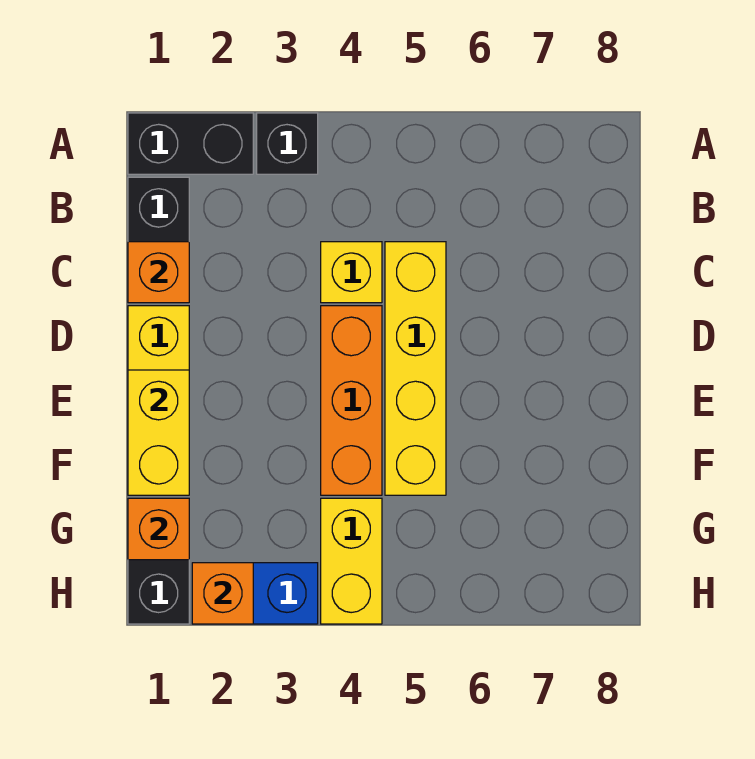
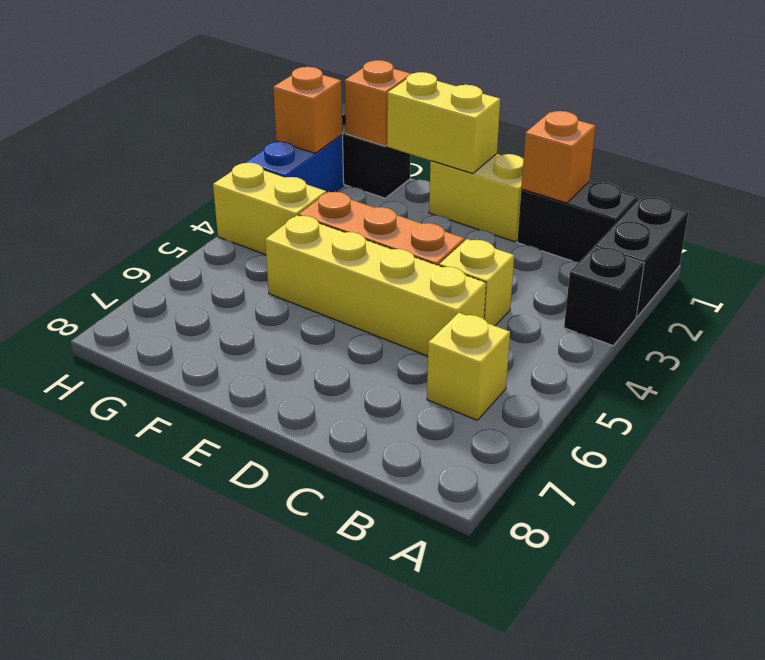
none -> yellow 1x1 brick [427,313,510,420]

